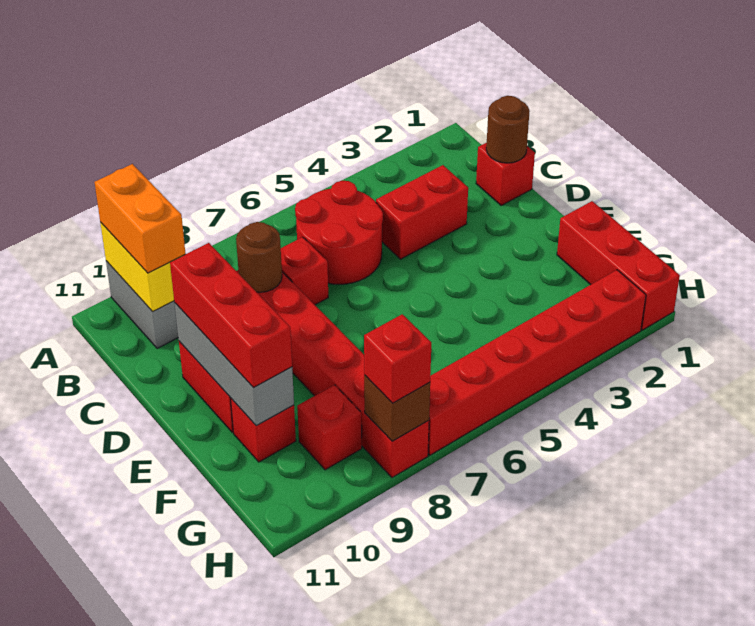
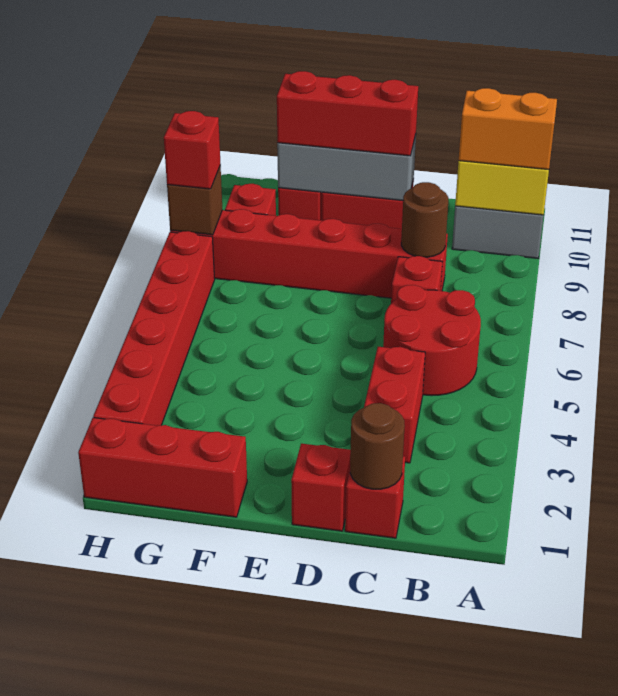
none -> red 1x1 brick [291,444,351,531]

